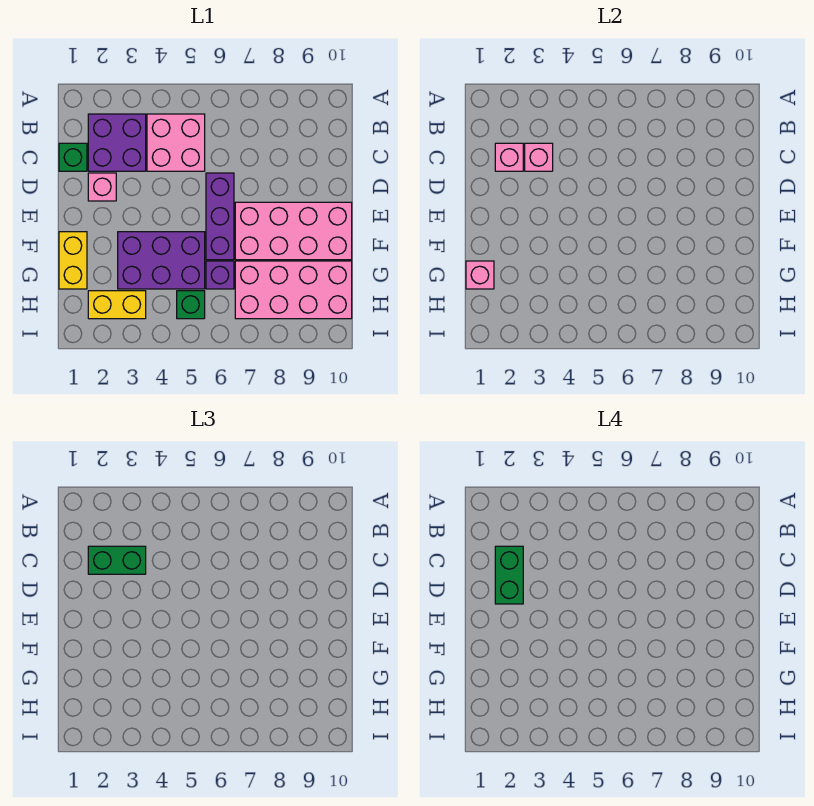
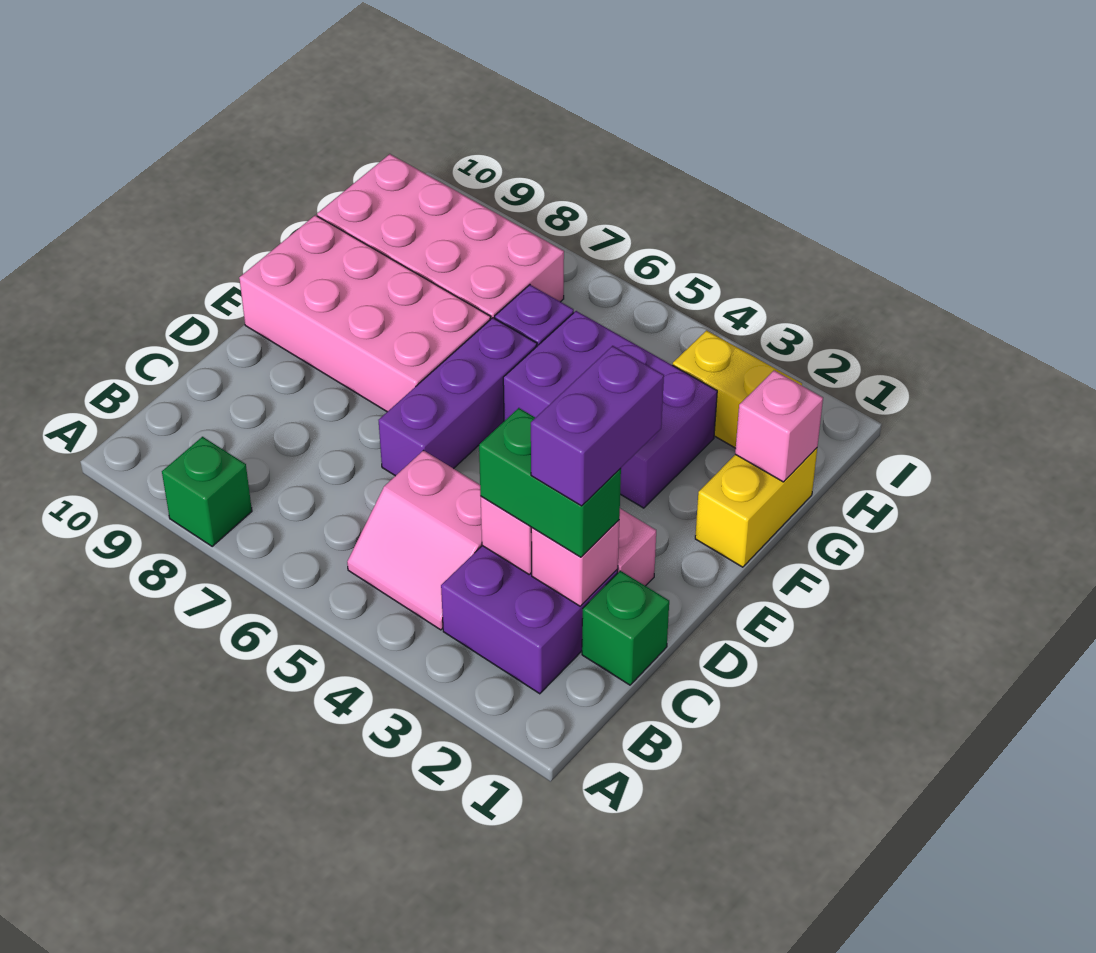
pink 2x2 brick [147,114,205,171] -> pink 2x2 slope [347,450,482,630]
green 1x2 brick [495,546,523,604] -> purple 1x2 brick [531,346,664,506]
green 1x1 brick [177,291,205,319] -> green 1x1 brick moved to [162,437,252,546]

